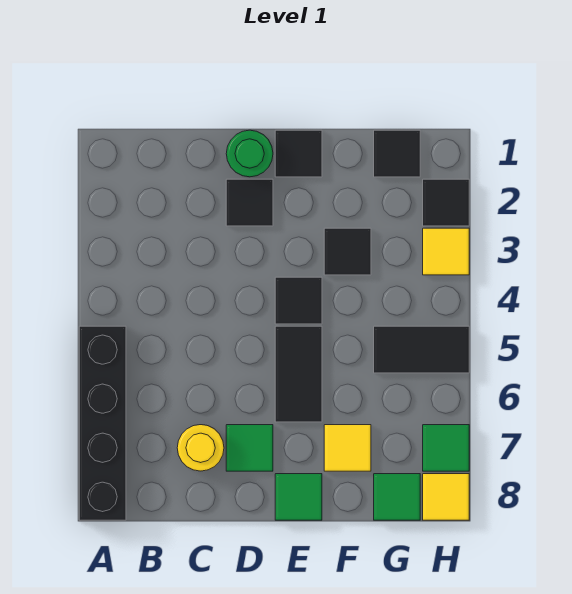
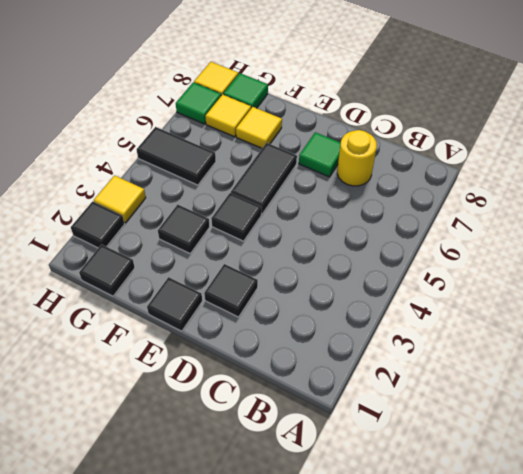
black 1x4 brick [79,326,126,520] -> none
green 1x1 round brick [226,130,273,177] -> none
green 1x1 tile [275,474,322,520] -> none
none -> yellow 1x1 tile [205,94,251,137]

